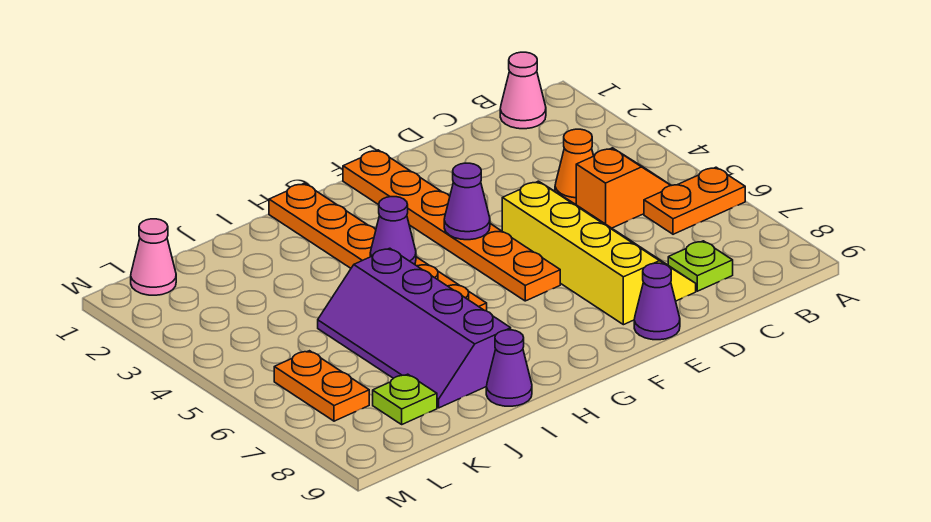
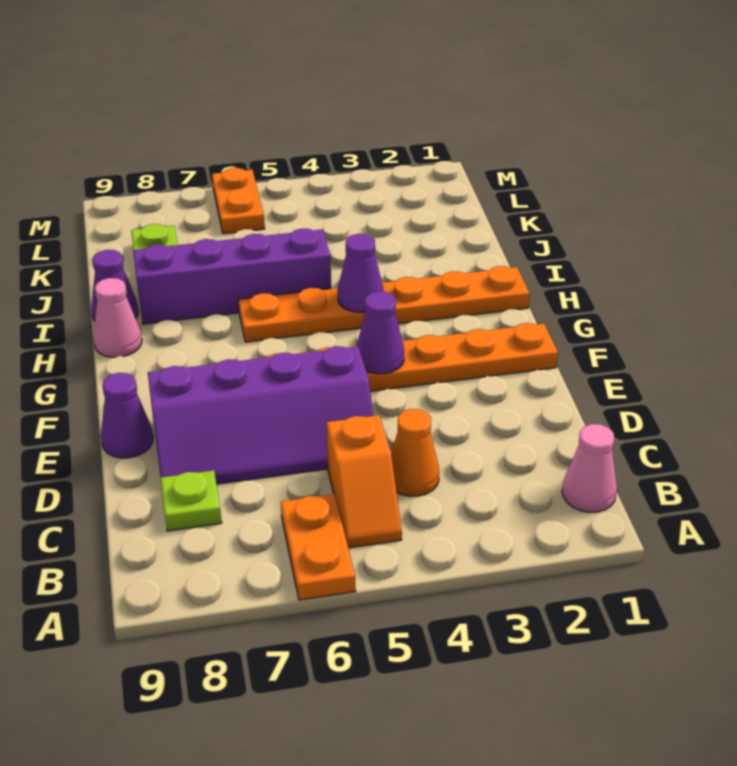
yellow 2x4 slope [502,181,696,325] -> purple 2x4 slope [148,346,374,484]
pink 1x1 cone [131,219,176,295] -> pink 1x1 cone moved to [93,278,142,357]
orange 1x2 plate [274,351,369,421] -> orange 1x2 plate turned to [212,168,265,234]

